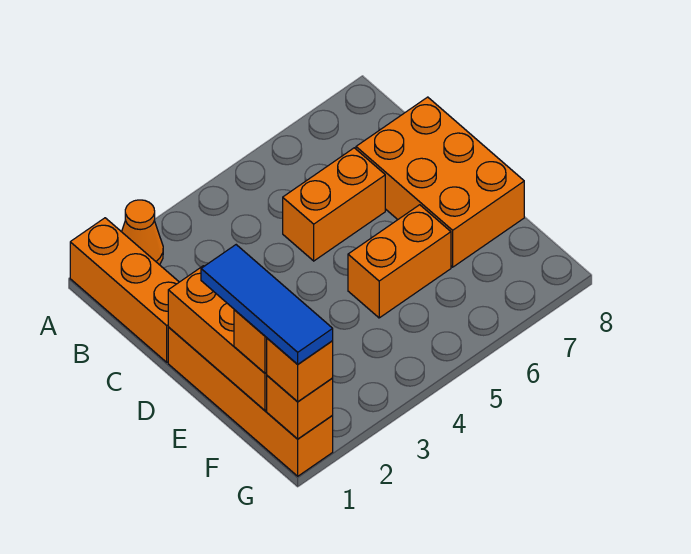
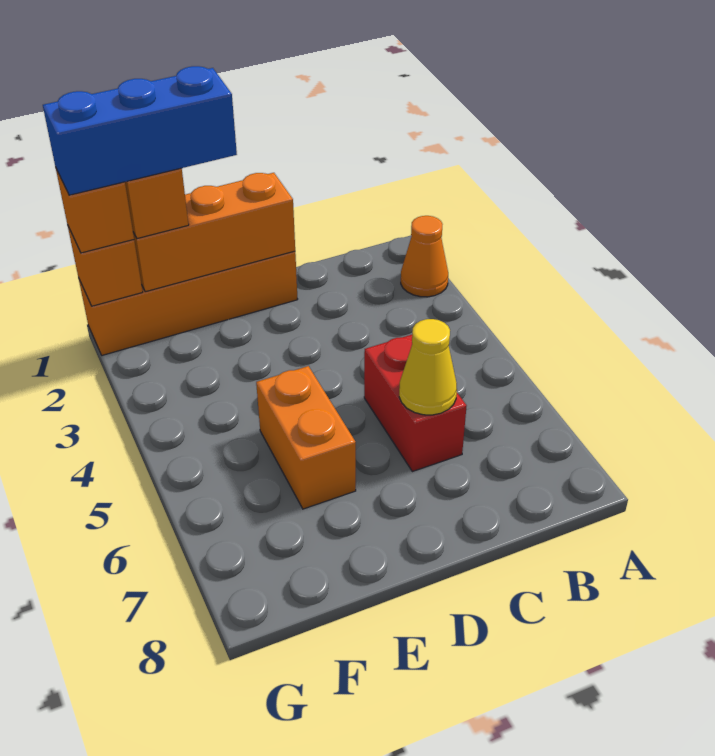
orange 1x3 brick [70,218,179,362] -> none
orange 1x2 brick [283,148,385,261] -> red 1x2 brick [364,335,466,472]
none -> yellow 1x1 cone [399,319,457,415]
orange 2x3 brick [356,97,524,267] -> none
blue 1x3 tile [201,245,333,364] -> blue 1x3 brick [43,66,237,195]

